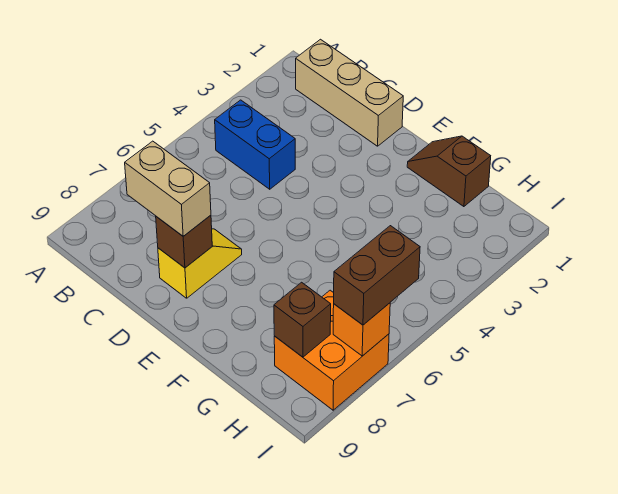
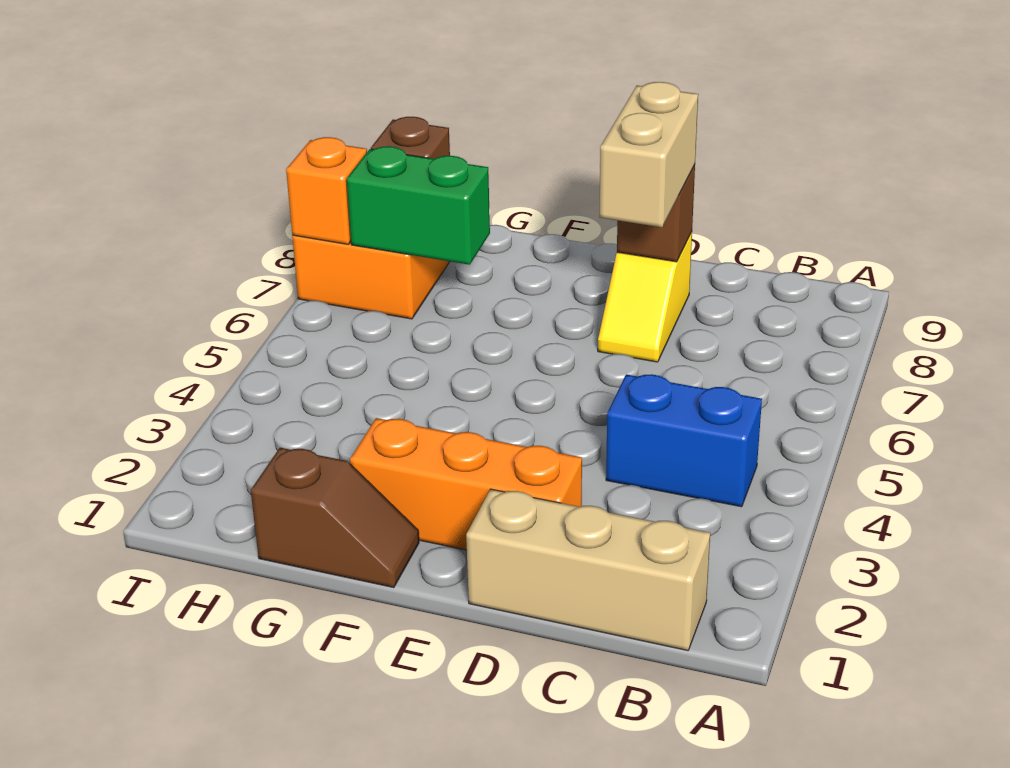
tan 1x2 brick [125,141,211,236] -> tan 1x2 brick turned to [599,82,698,227]
none -> orange 1x3 brick [350,418,582,550]
none -> green 1x2 brick [347,146,490,265]
brown 1x2 brick [334,226,420,325] -> none

